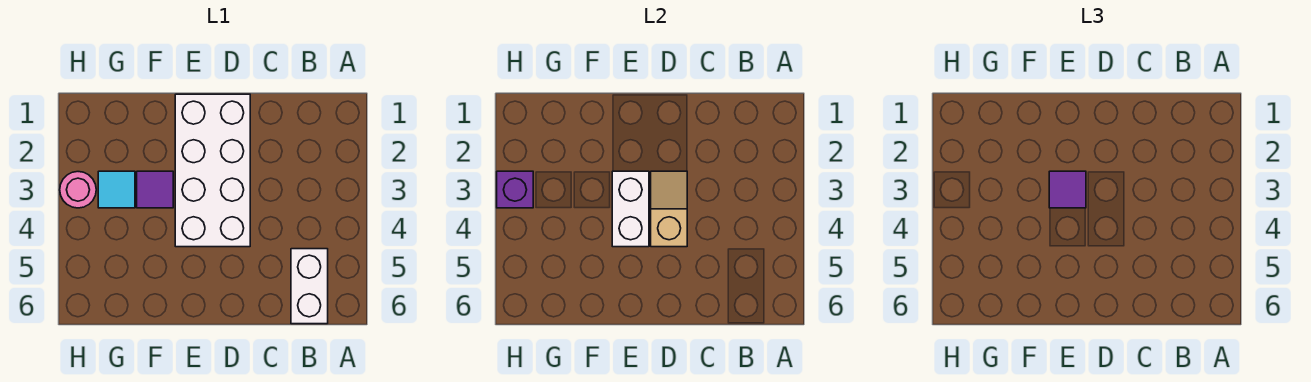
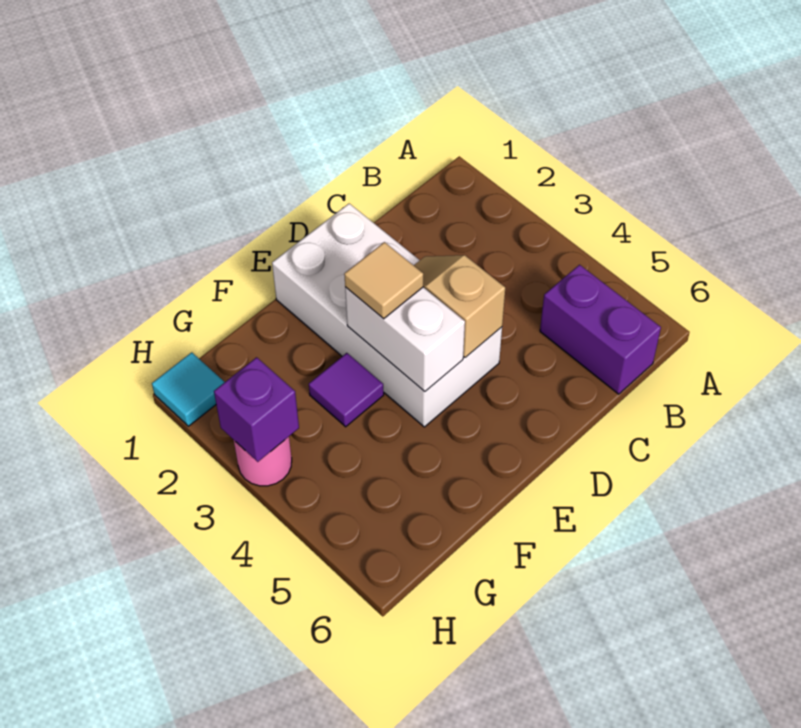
white 1x2 brick [291,249,328,324] -> purple 1x2 brick [540,265,661,394]
purple 1x1 tile [1049,171,1086,208] -> tan 1x1 tile [344,242,423,319]
cyan 1x1 tile [98,171,135,208] -> cyan 1x1 tile moved to [152,352,225,426]

